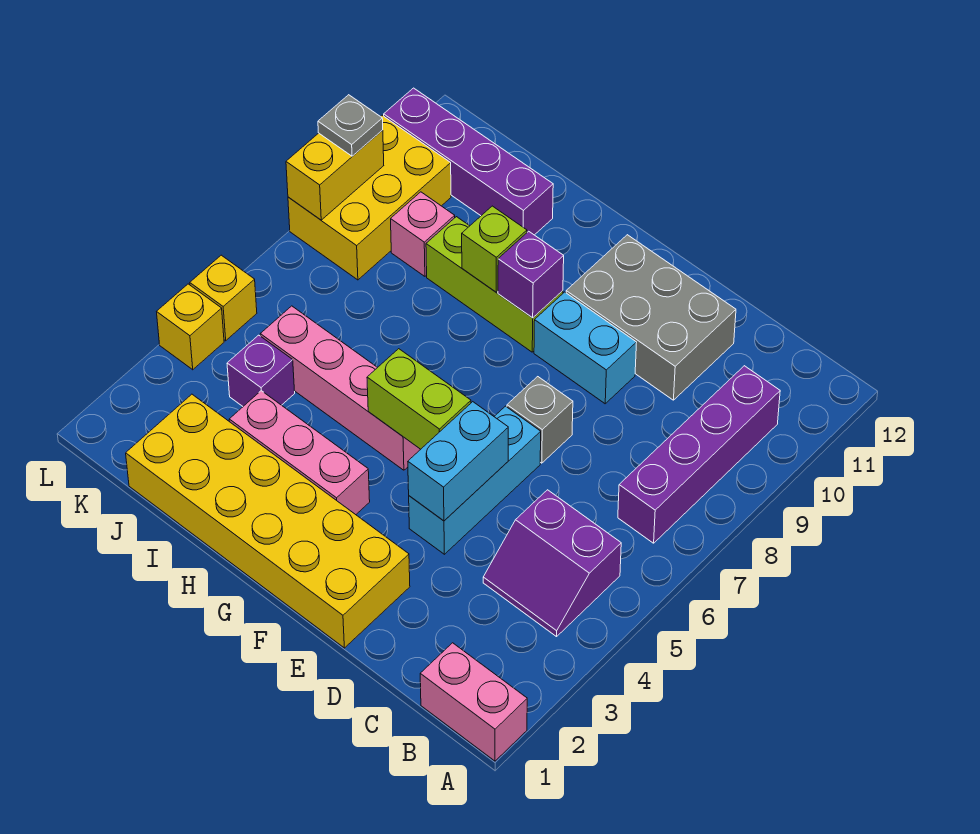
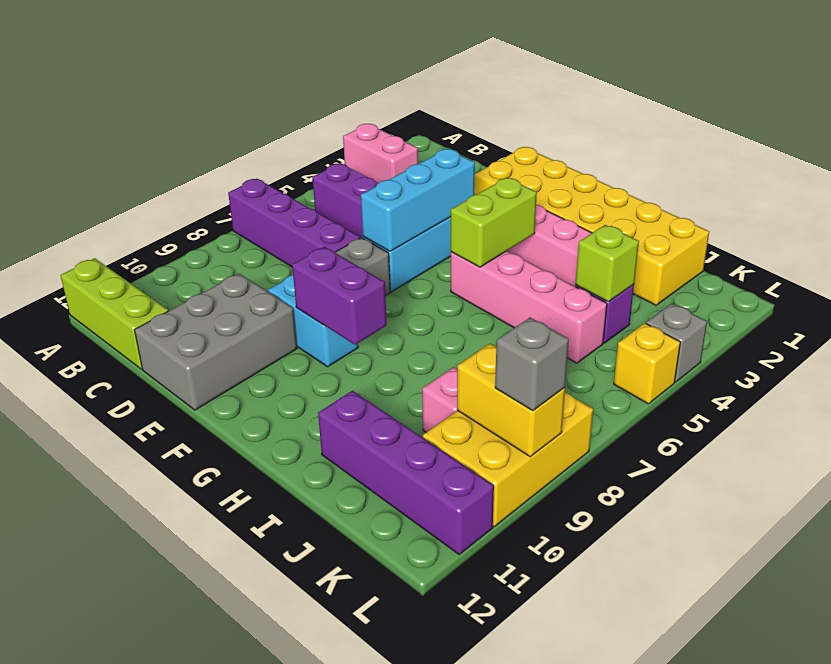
pink 1x2 brick [420,643,527,761] -> pink 1x2 brick moved to [343,124,418,183]
purple 1x4 brick [618,366,780,543] -> purple 1x4 brick turned to [228,179,360,267]
grey 2x3 brick [566,235,736,400] -> grey 2x3 brick turned to [135,273,297,410]
cyan 1x2 brick [408,402,508,521] -> cyan 1x3 brick [361,149,475,252]
lime 1x2 brick [367,349,471,449] -> lime 1x2 brick turned to [451,178,537,267]
lime 1x3 brick [426,217,563,352] -> lime 1x3 brick moved to [61,258,168,369]
purple 1x1 brick [498,231,564,318] -> purple 1x2 brick [292,247,387,345]
lime 1x1 brick [462,206,527,292] -> lime 1x1 brick moved to [575,225,639,302]
yellow 1x1 brick [157,284,224,370] -> grey 1x1 brick [646,303,707,382]
yellow 1x2 brick [286,130,384,220] -> yellow 1x2 brick turned to [457,344,565,457]
grey 1x1 plate [318,95,383,156] -> grey 1x1 brick [495,317,569,411]

